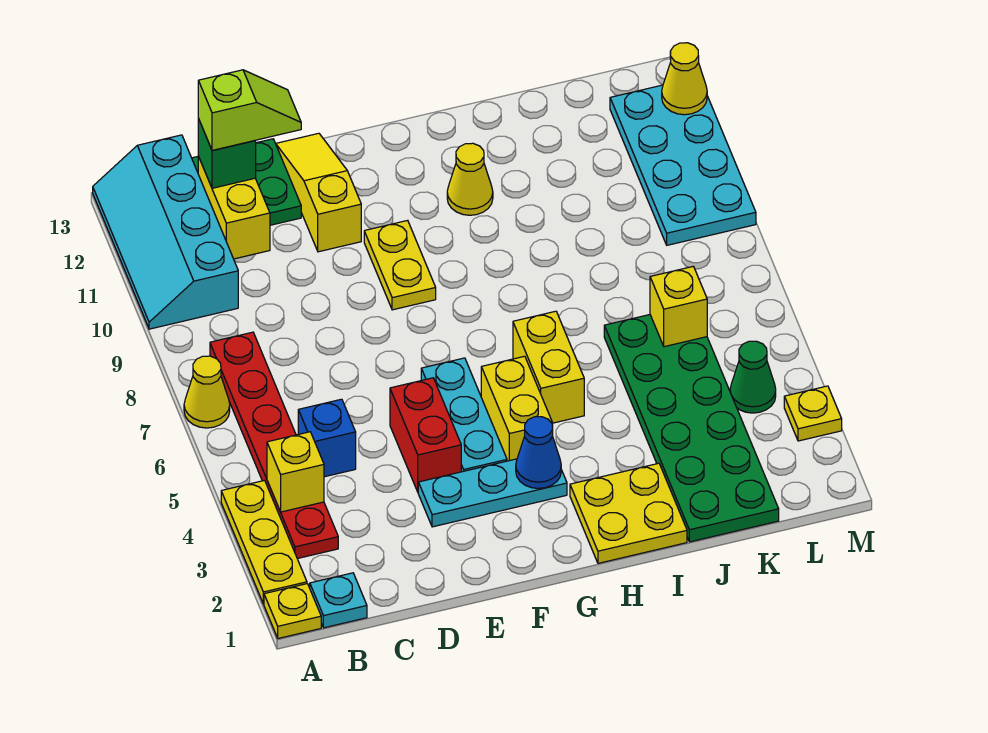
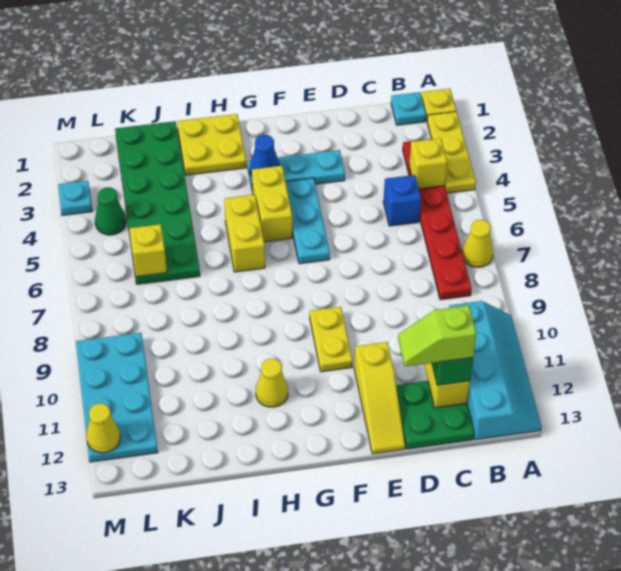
red 1x2 brick [390,378,461,492] -> none
yellow 1x1 plate [784,386,842,441] -> cyan 1x1 plate [58,181,92,215]

